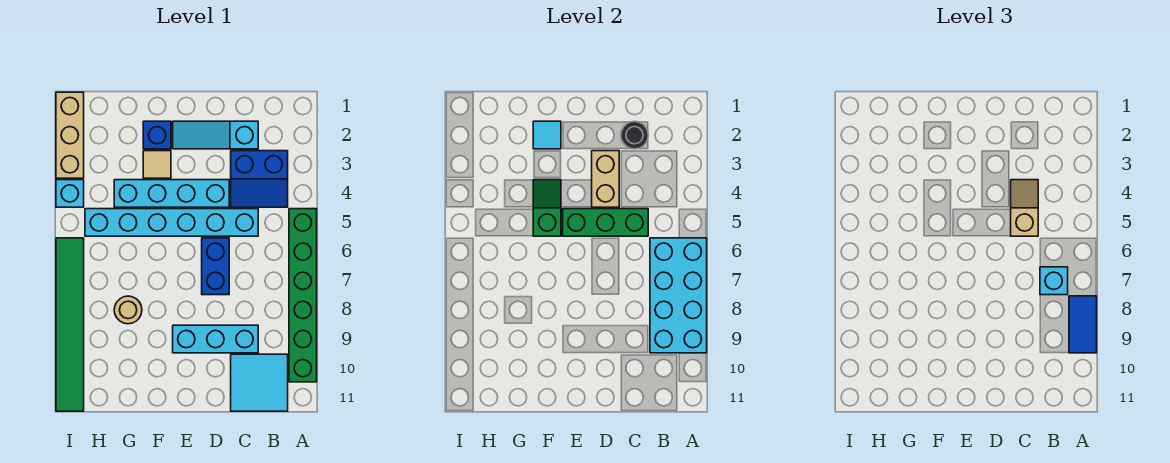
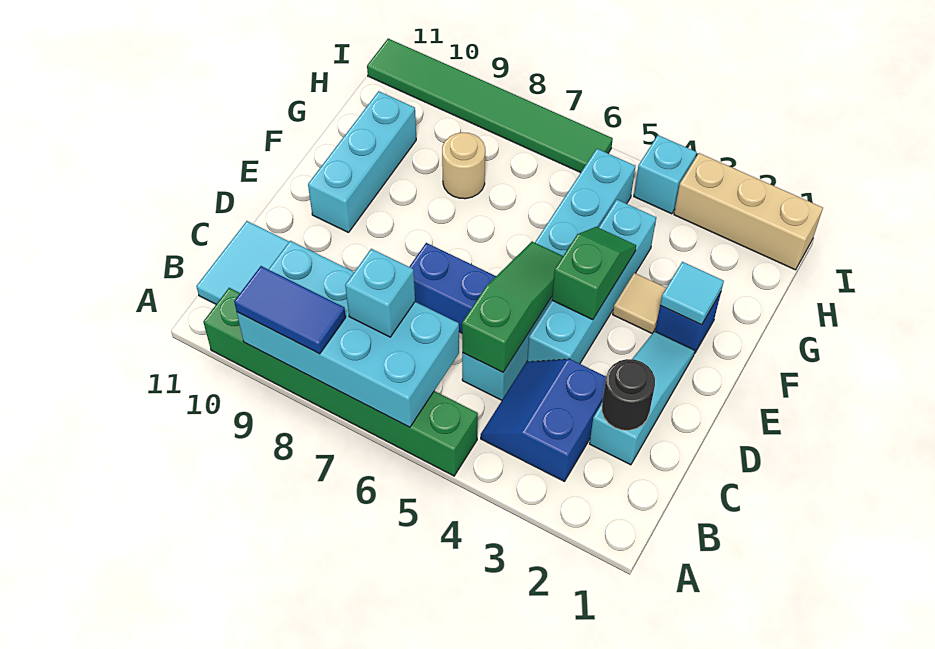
tan 1x2 slope [1011,180,1038,236] -> none
green 1x3 brick [563,209,648,236] -> green 1x3 slope [462,242,563,372]
cyan 1x3 brick [173,325,258,353] -> cyan 1x3 brick moved to [308,91,416,232]
tan 1x2 brick [592,151,619,207] -> none
green 1x2 slope [533,180,561,236] -> green 1x2 slope turned to [552,227,636,320]

